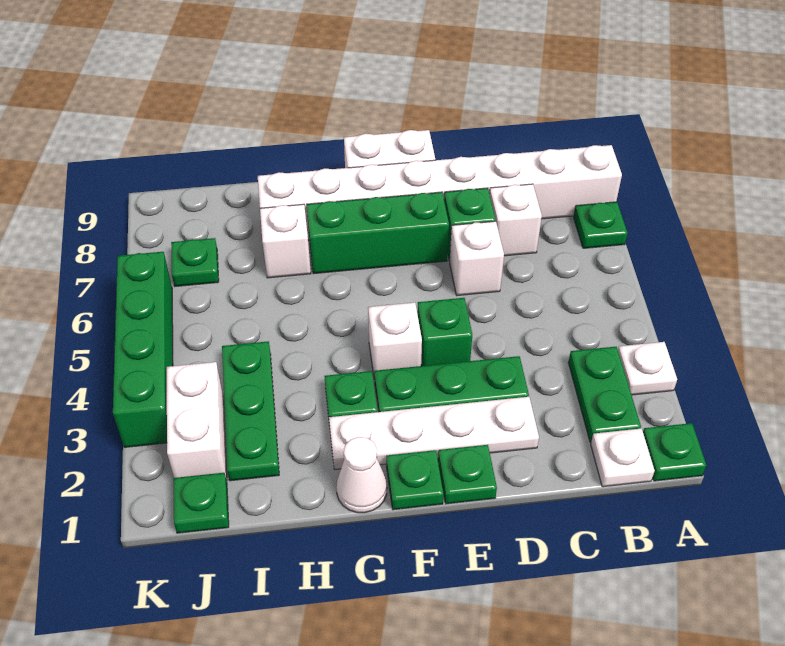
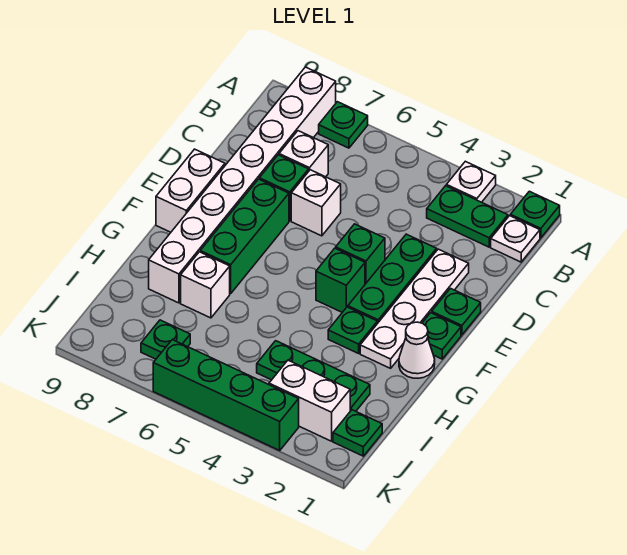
white 1x1 brick [368,302,422,375] -> green 1x1 brick [316,248,365,312]

